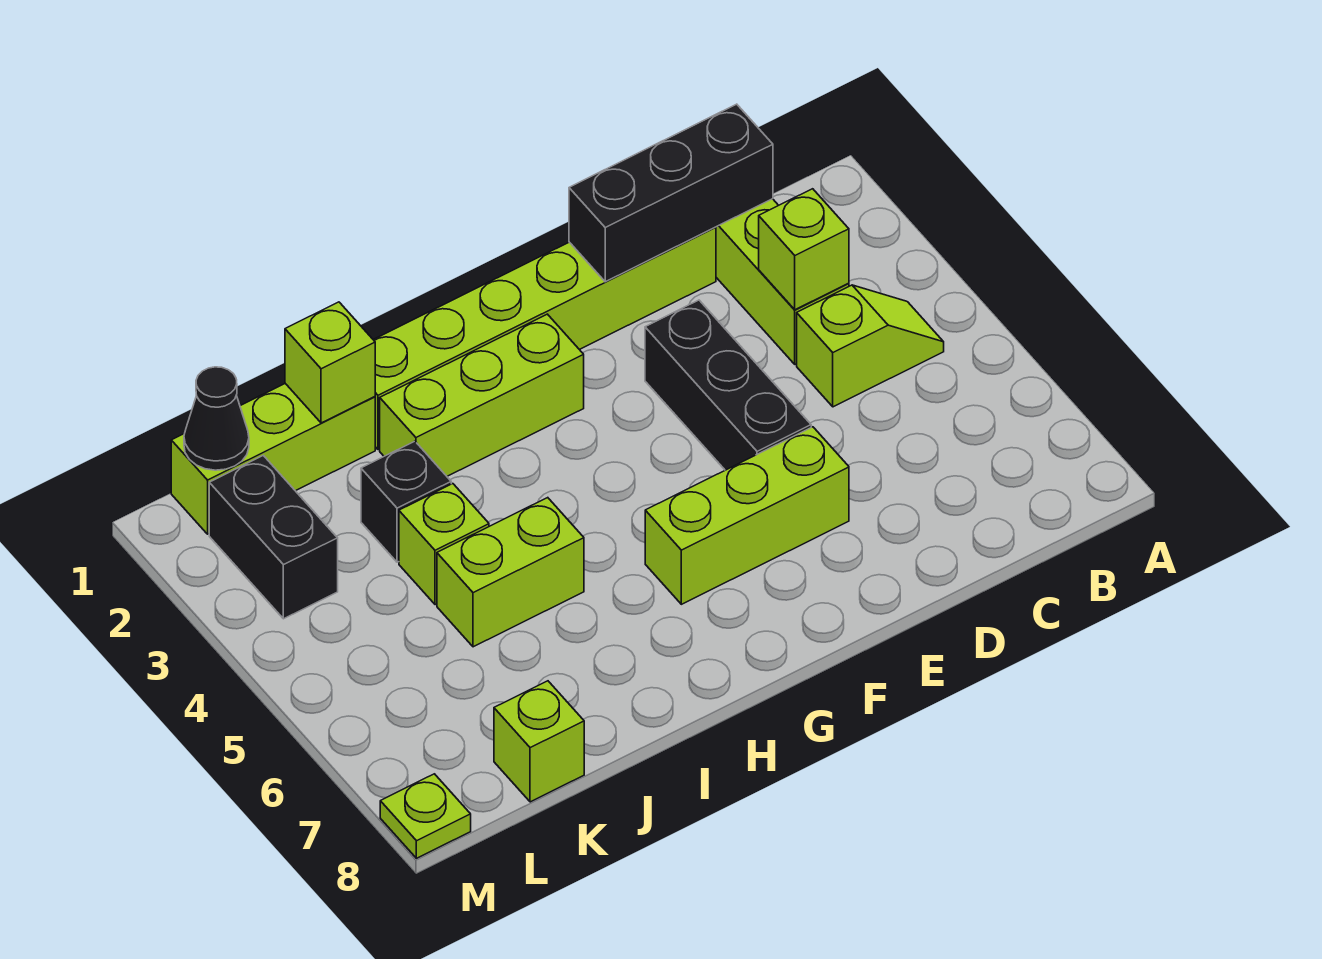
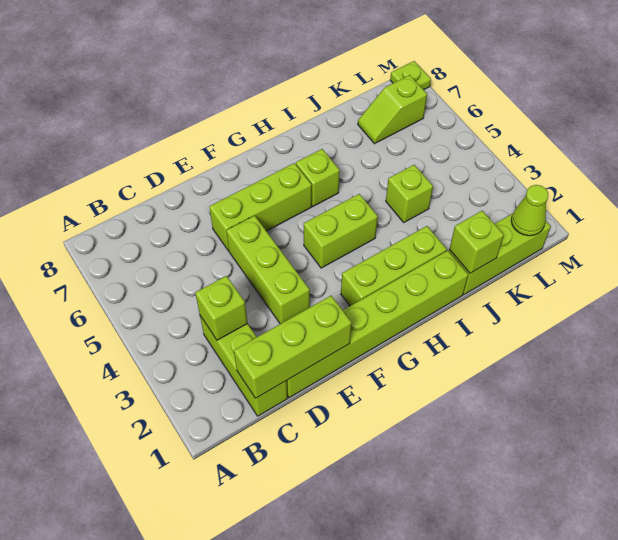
lime 1x2 slope [797,285,944,407] -> lime 1x2 slope moved to [358,75,427,144]
black 1x3 brick [569,104,773,282] -> lime 1x3 brick [234,296,352,398]
black 1x3 brick [645,300,811,470] -> lime 1x3 brick [226,216,310,324]
lime 1x2 brick [437,498,584,647] -> lime 1x2 brick moved to [304,194,378,268]
black 1x1 brick [361,441,451,562] -> none
lime 1x1 brick [494,681,584,802] -> lime 1x1 brick moved to [296,149,340,206]
black 1x1 cone [184,367,249,470] -> lime 1x1 cone [511,185,548,236]
black 1x2 brick [209,455,338,619] -> none

